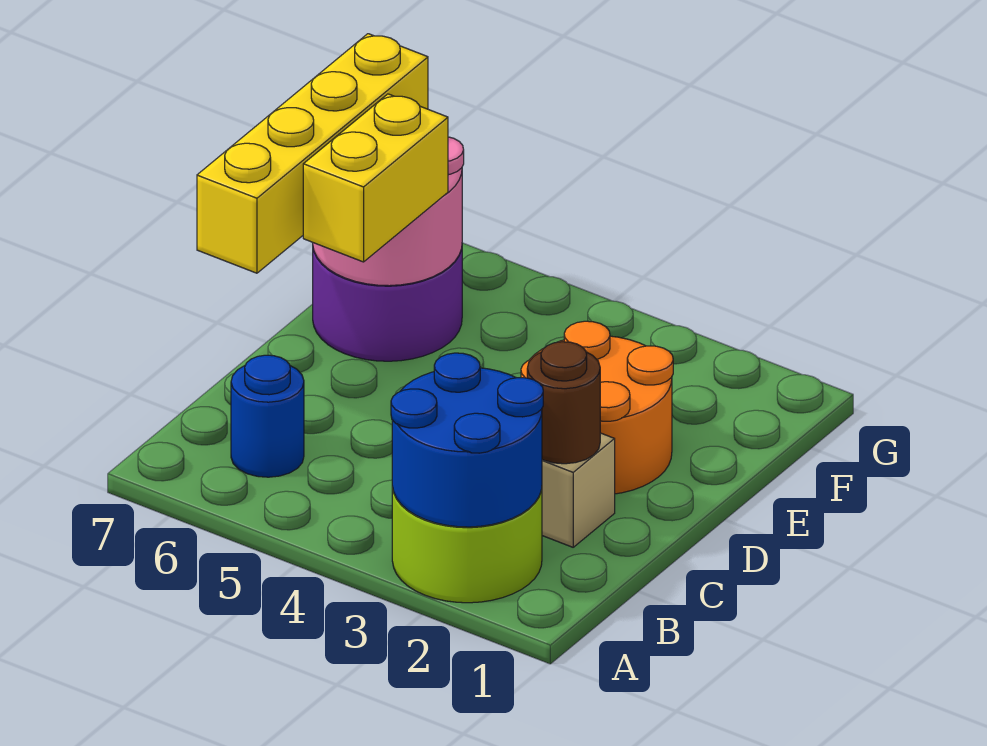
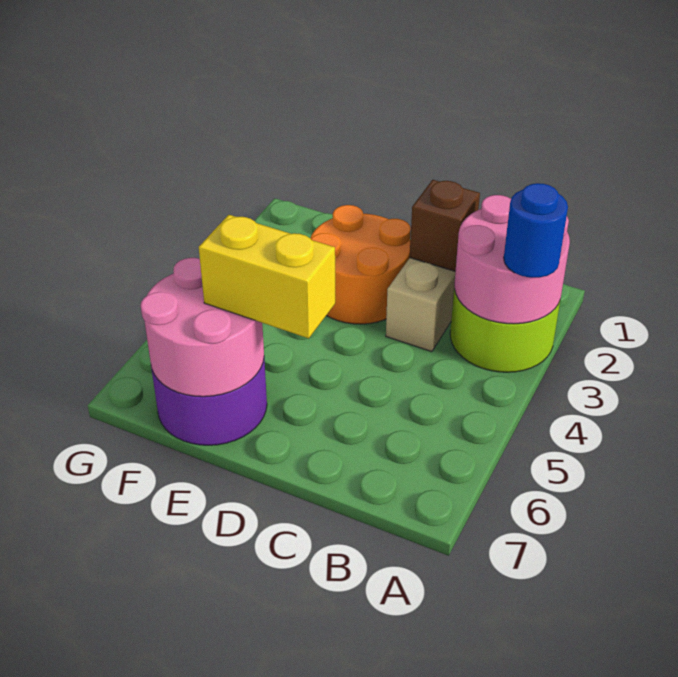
blue 2x2 round brick [391,353,543,527] -> pink 2x2 round brick [454,195,570,324]
blue 1x1 round brick [231,355,304,477] -> blue 1x1 round brick moved to [504,183,568,278]
brown 1x1 round brick [527,342,600,464] -> brown 1x1 brick [410,180,480,271]
yellow 1x4 brick [197,34,428,273] -> none

